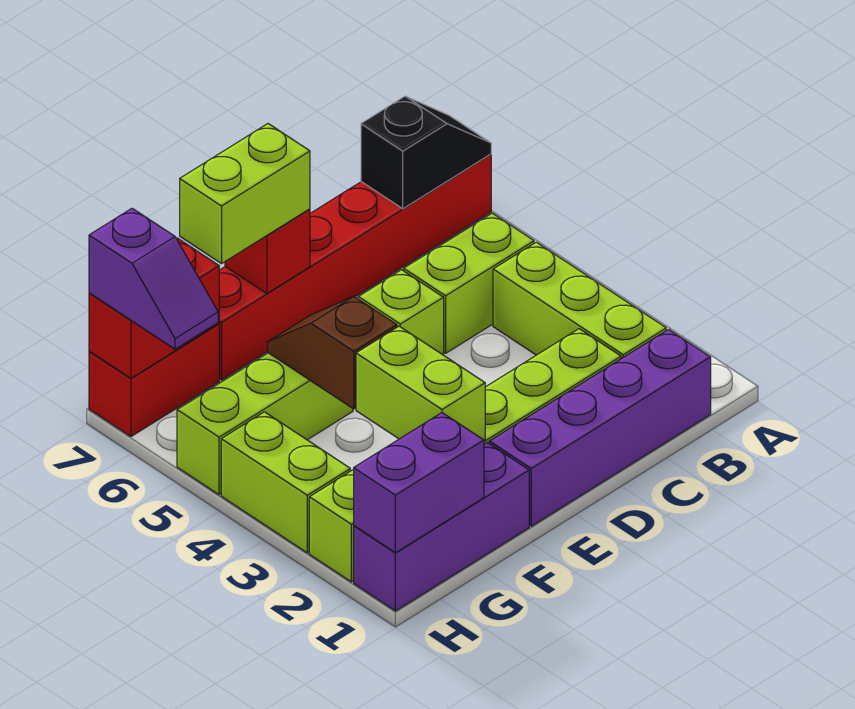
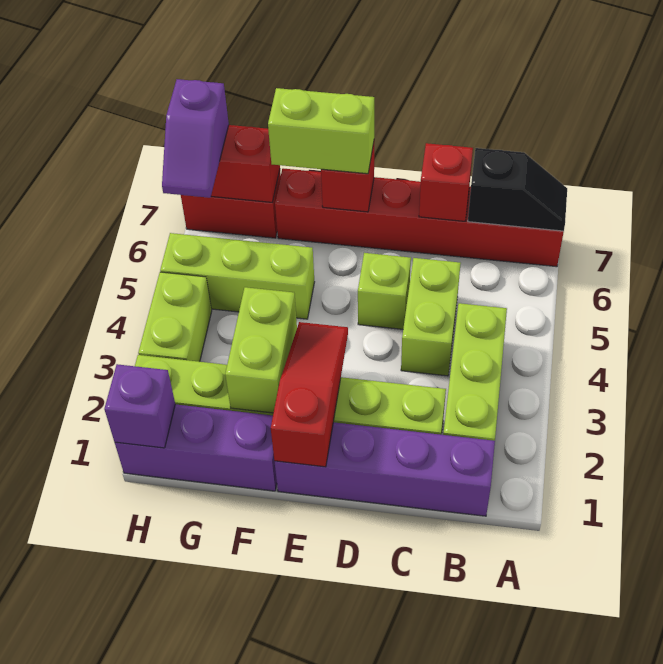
lime 1x2 brick [404,213,534,353] -> lime 1x2 brick turned to [401,258,461,376]
none -> red 1x1 brick [419,143,473,221]
none -> red 1x3 slope [271,322,348,467]
brown 1x2 slope [268,296,397,409] -> none
purple 1x2 brick [354,413,484,553] -> purple 1x1 brick [104,364,175,448]

